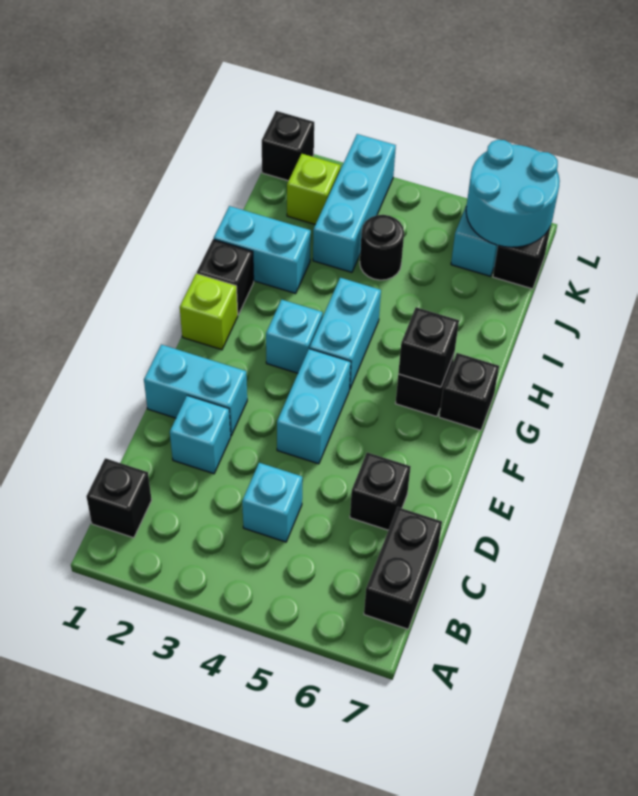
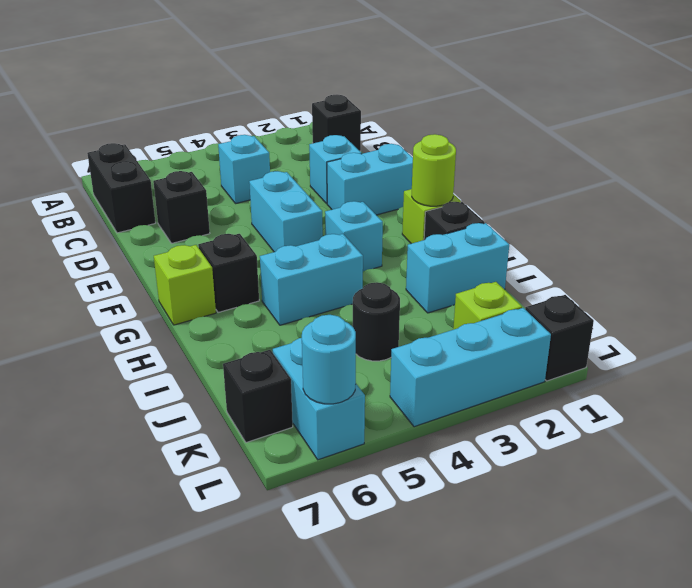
none -> lime 1x1 round brick [412,134,456,206]
cyan 1x2 brick [310,278,381,389] -> cyan 1x2 brick turned to [260,234,363,325]
black 1x1 brick [398,307,459,387] -> none
black 1x1 brick [439,353,499,430] -> lime 1x1 brick [154,245,216,325]
cyan 1x3 brick [313,134,396,272] -> cyan 1x3 brick turned to [390,308,551,427]
cyan 2x2 round brick [466,140,560,247] -> cyan 1x1 round brick [302,315,356,404]

